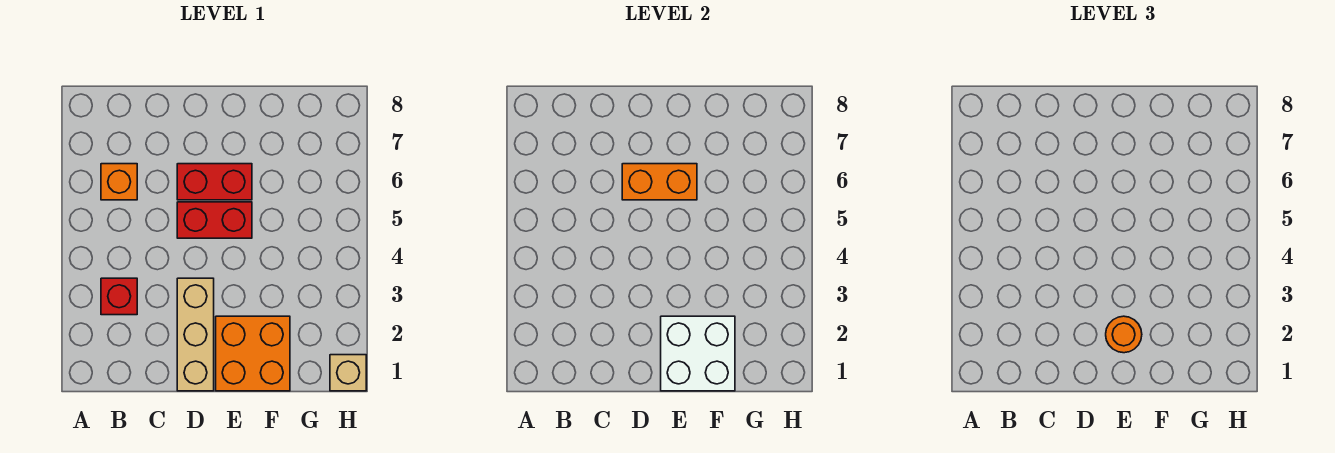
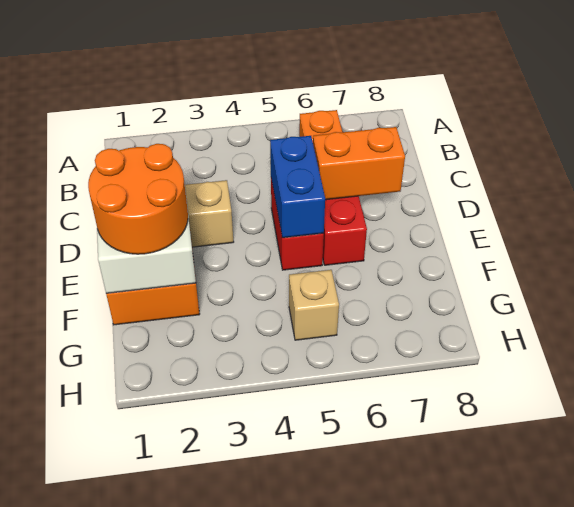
red 1x1 brick [101,278,137,315] -> none
none -> blue 1x2 brick [270,136,325,238]
orange 1x2 brick [622,164,697,200] -> orange 1x2 brick turned to [313,127,405,200]
orange 1x1 round brick [1106,316,1142,353] -> orange 2x2 round brick [88,144,188,254]
tan 1x1 brick [330,355,366,391] -> tan 1x1 brick moved to [289,270,339,340]

